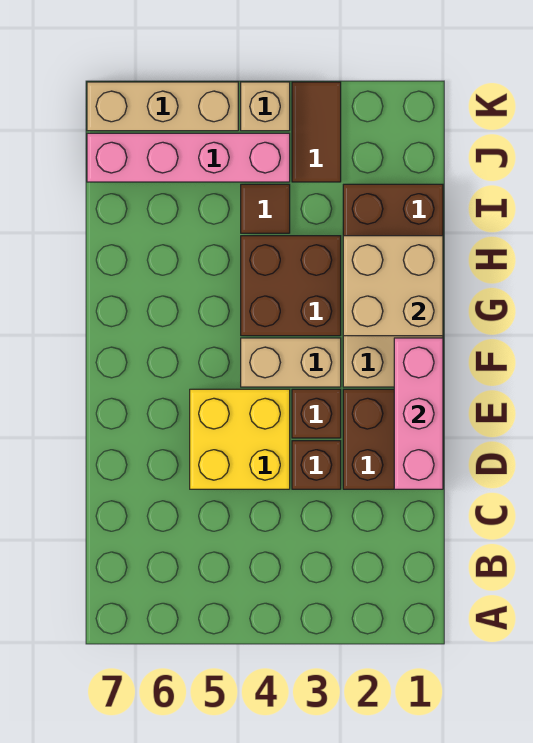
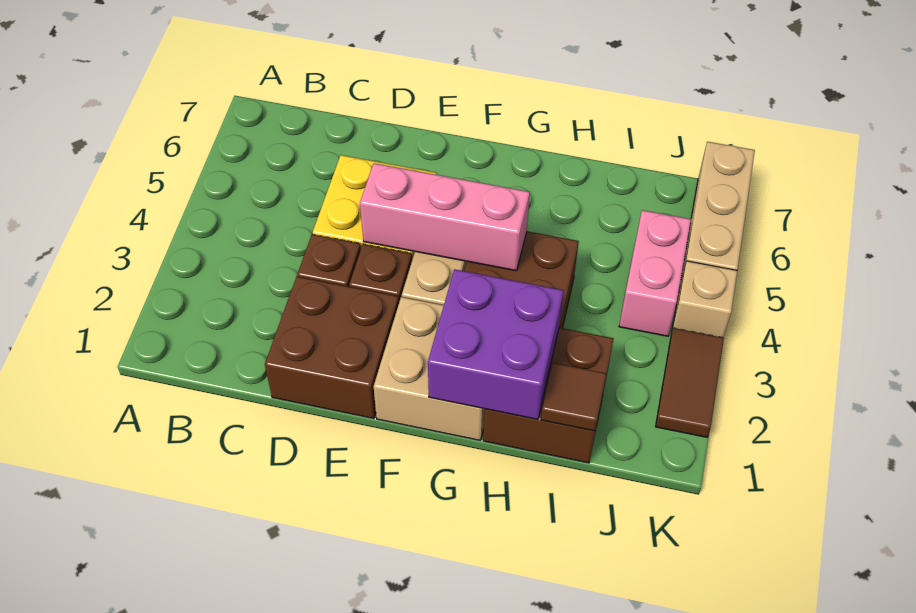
pink 1x3 brick [394,338,443,489] -> pink 1x3 brick moved to [360,163,530,271]
tan 2x2 brick [343,236,443,336] -> purple 2x2 brick [428,269,564,419]
brown 1x1 tile [241,184,290,233] -> brown 1x1 tile moved to [541,363,606,431]
brown 1x2 tile [292,82,341,182] -> brown 1x2 tile turned to [656,328,724,437]
pink 1x4 brick [87,133,290,182] -> pink 1x2 brick [619,210,691,336]

